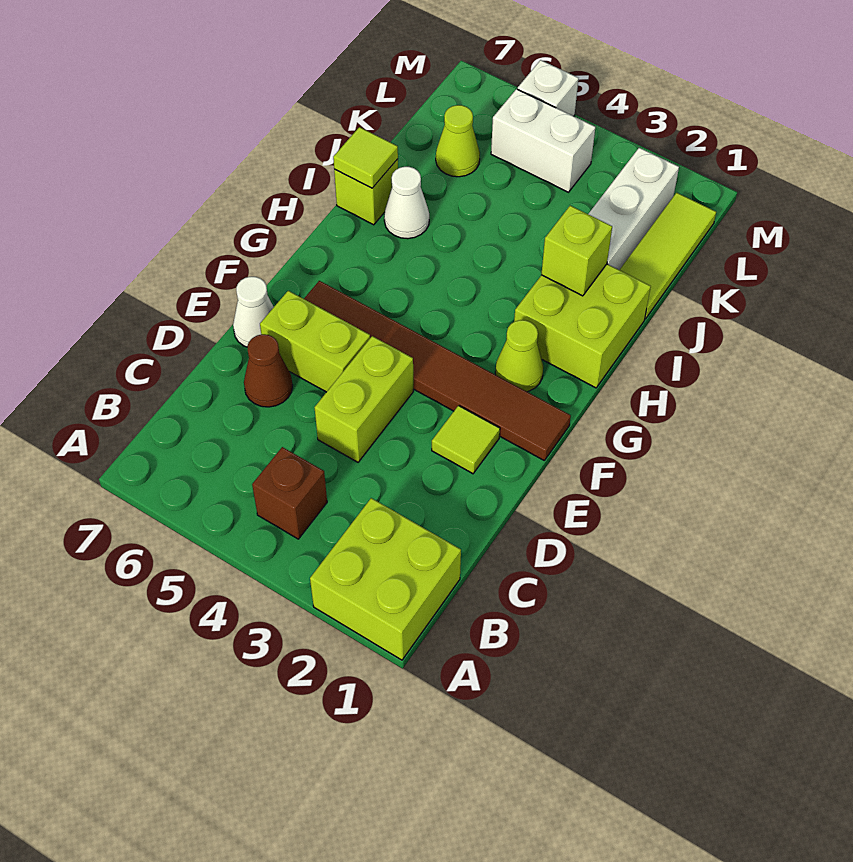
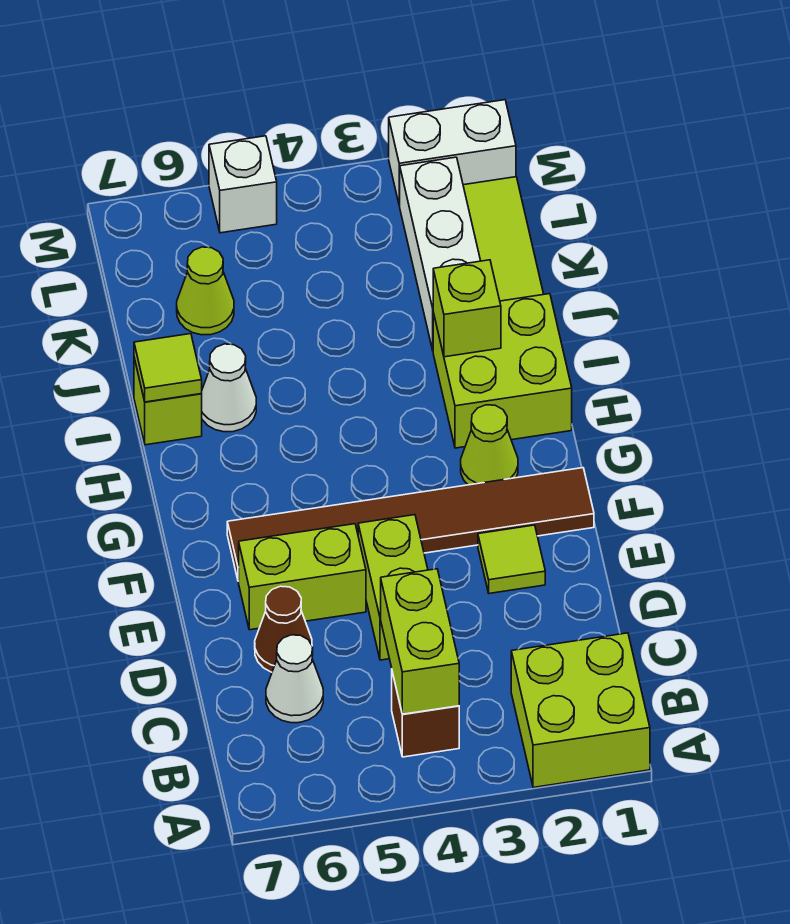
none -> lime 1x2 brick [381,569,459,714]
white 1x1 cone [233,277,274,347] -> white 1x1 cone moved to [266,635,323,723]
white 1x2 brick [491,89,595,192] -> white 1x2 brick moved to [389,100,516,205]

